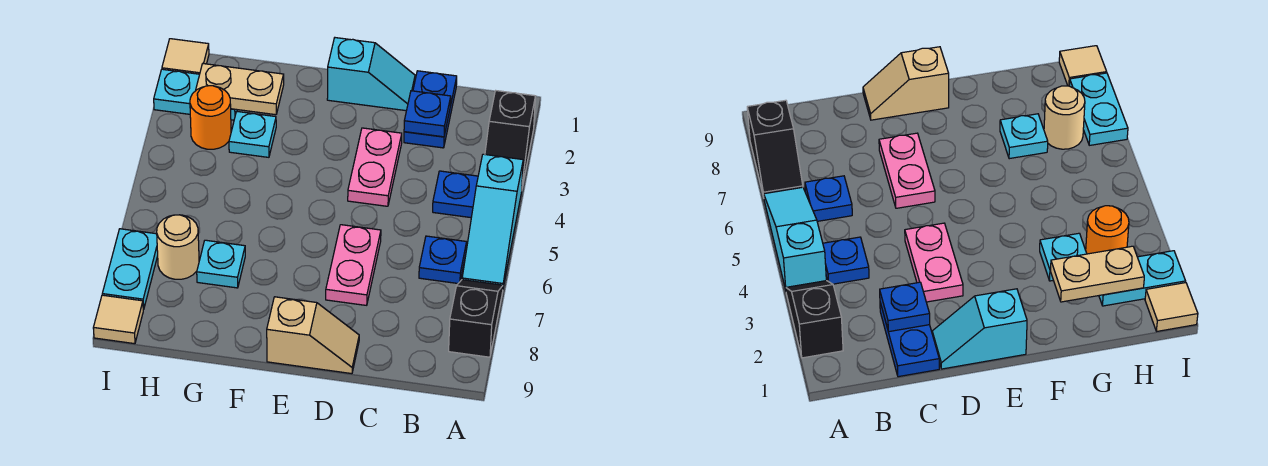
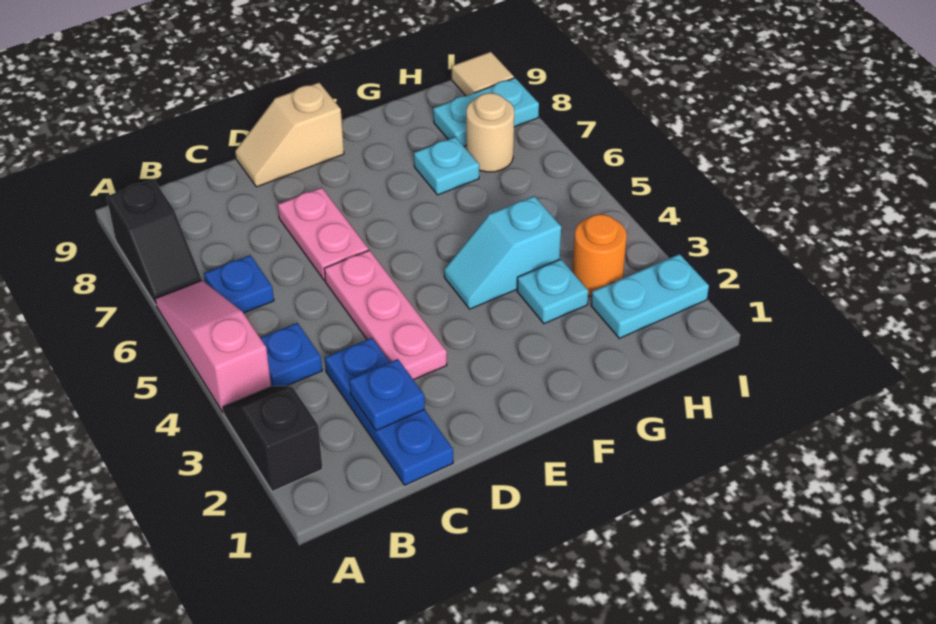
cyan 1x3 slope [462,154,523,287] -> pink 1x3 slope [155,280,271,413]
blue 1x2 plate [404,71,457,148] -> blue 1x3 plate [325,338,453,485]
cyan 1x2 slope [327,38,415,111] -> cyan 1x2 slope moved to [444,196,561,309]
pink 1x2 plate [348,128,402,206] -> pink 1x3 plate [324,250,447,380]
tan 1x2 plate [196,64,284,115] -> none
tan 1x1 tile [162,39,209,74] -> none
cyan 1x2 plate [102,229,158,309] -> cyan 1x2 plate turned to [433,78,539,146]

